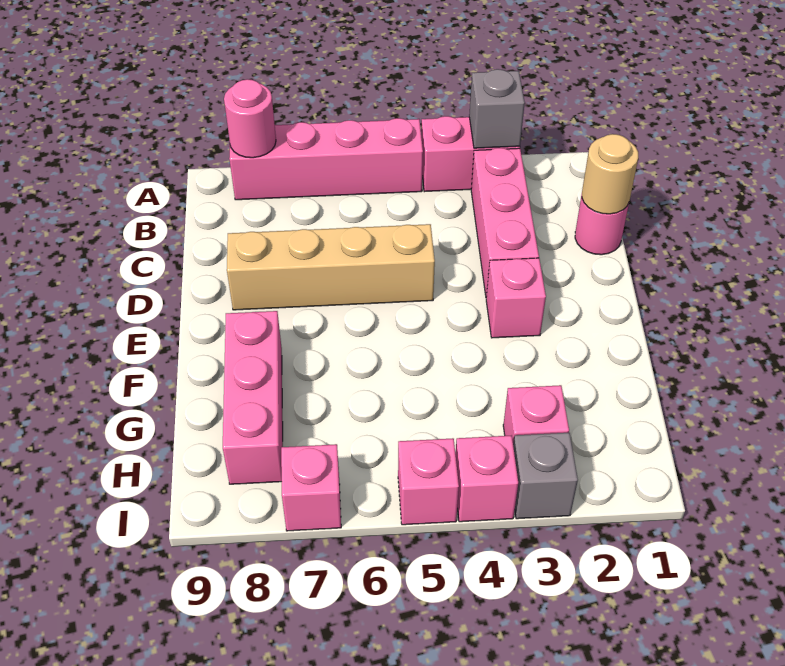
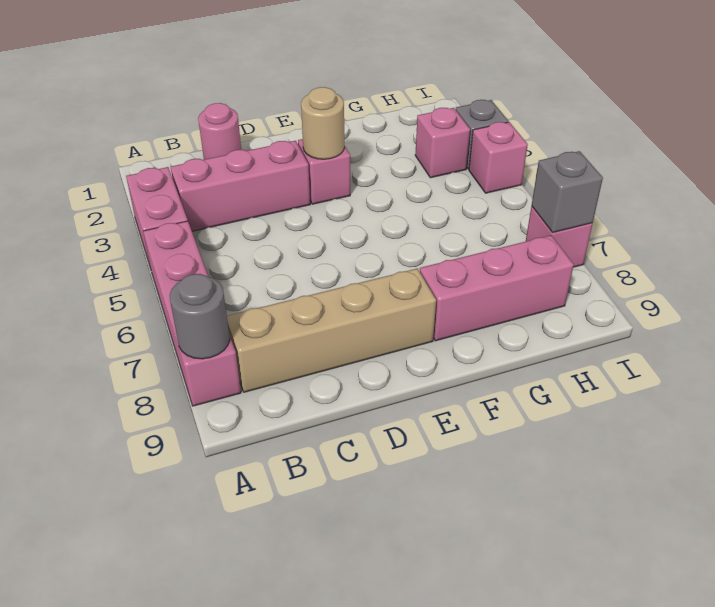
grey 1x1 brick [469,69,525,148] -> grey 1x1 brick moved to [532,151,603,232]
pink 1x1 round brick [224,79,276,158] -> grey 1x1 round brick [170,274,230,359]
tan 1x1 round brick [582,134,638,214] -> tan 1x1 round brick moved to [301,87,344,159]
tan 1x4 brick [227,224,435,310] -> tan 1x4 brick turned to [227,268,436,392]
pink 1x1 brick [398,438,459,525] -> none

